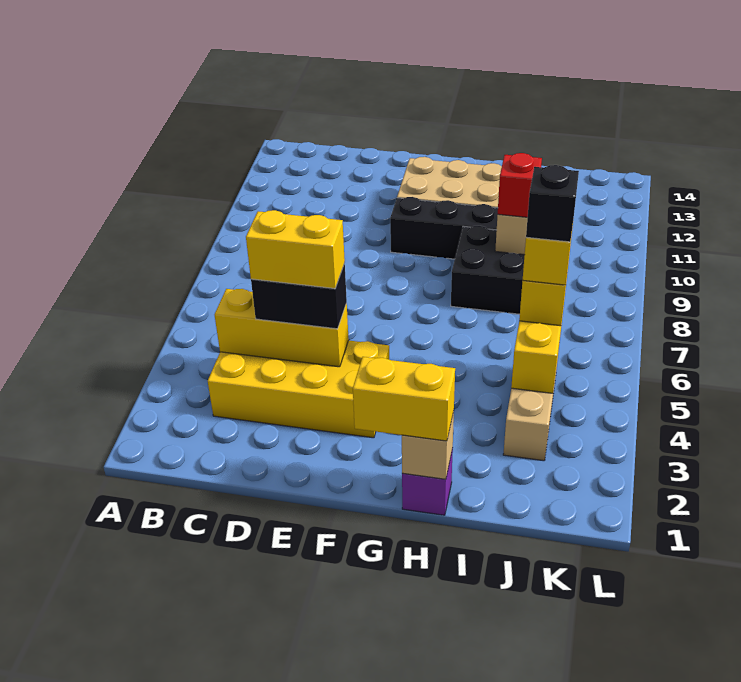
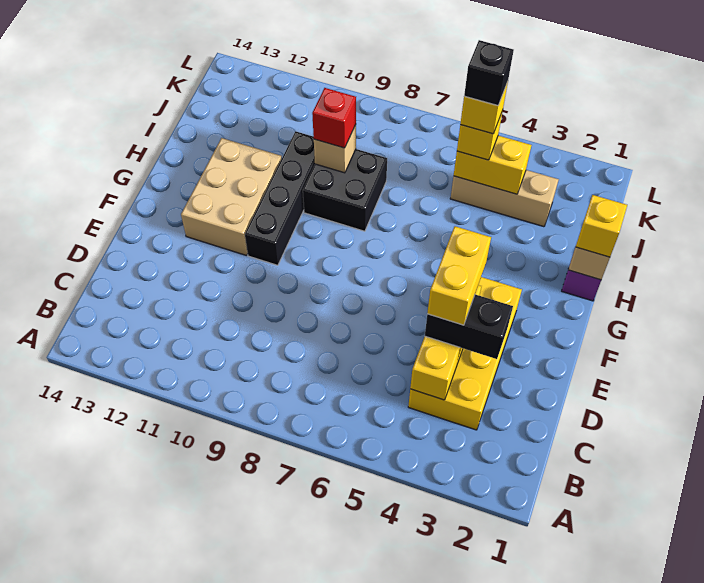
black 1x2 brick [251,264,347,329] -> black 1x2 brick turned to [425,294,513,359]
yellow 1x2 brick [353,357,455,441] -> yellow 1x1 brick [576,195,627,257]

